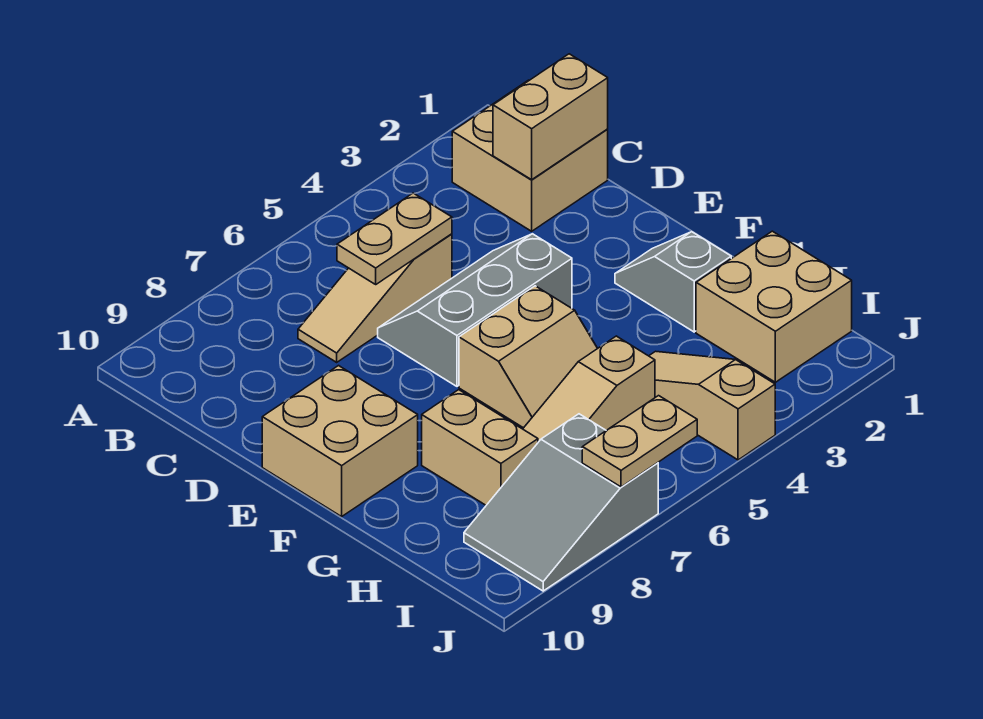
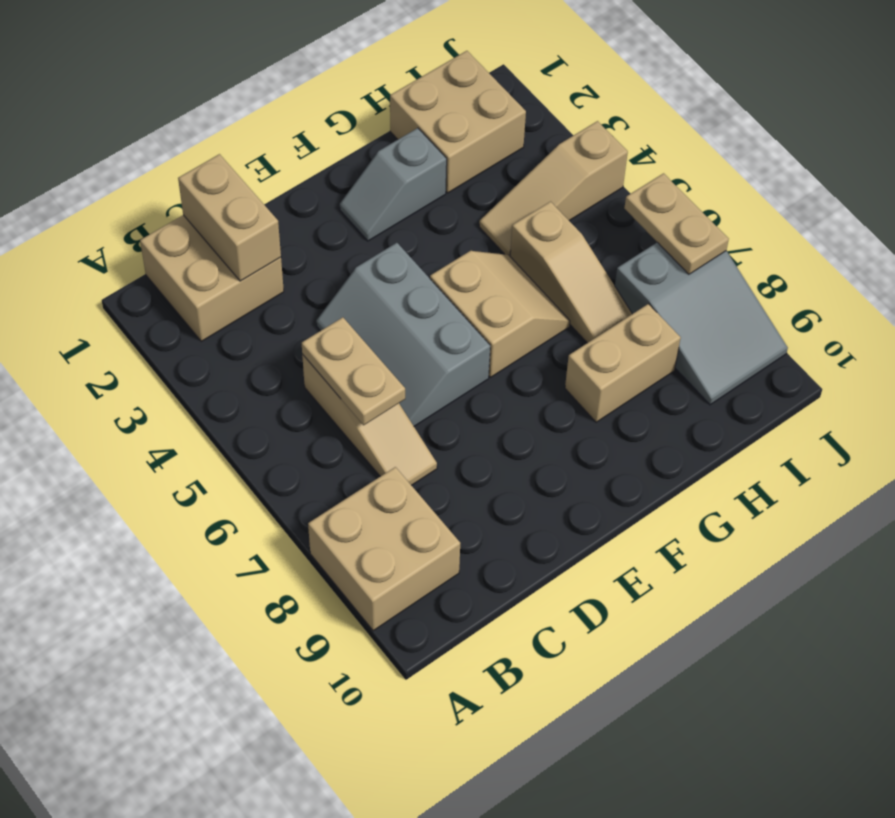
tan 2x2 brick [262,366,418,517] -> tan 2x2 brick moved to [308,467,460,631]

